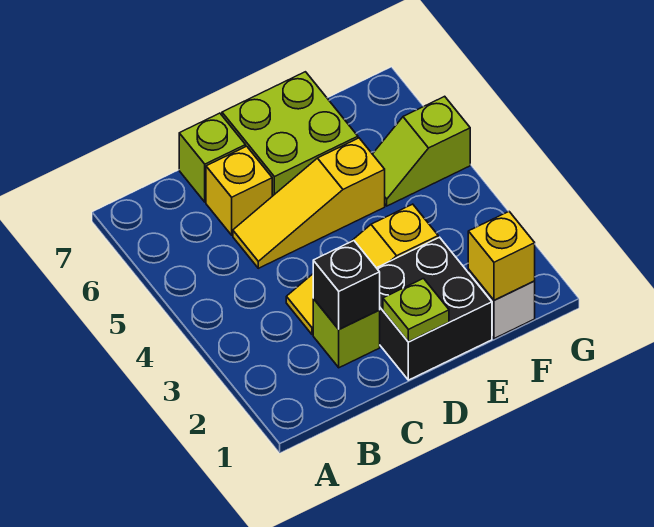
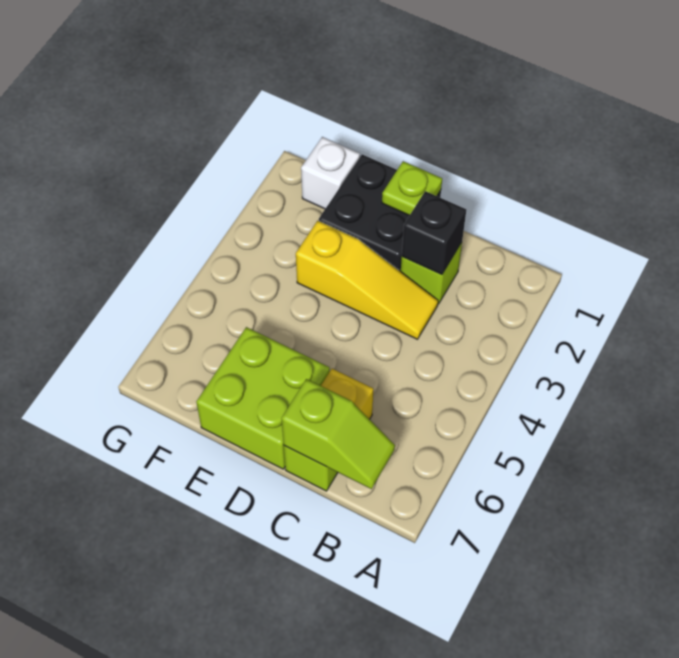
yellow 1x3 slope [233,138,385,268] -> none
yellow 1x1 brick [468,211,535,300] -> none
lime 1x2 slope [373,96,470,206] -> lime 1x2 slope moved to [281,379,395,489]

